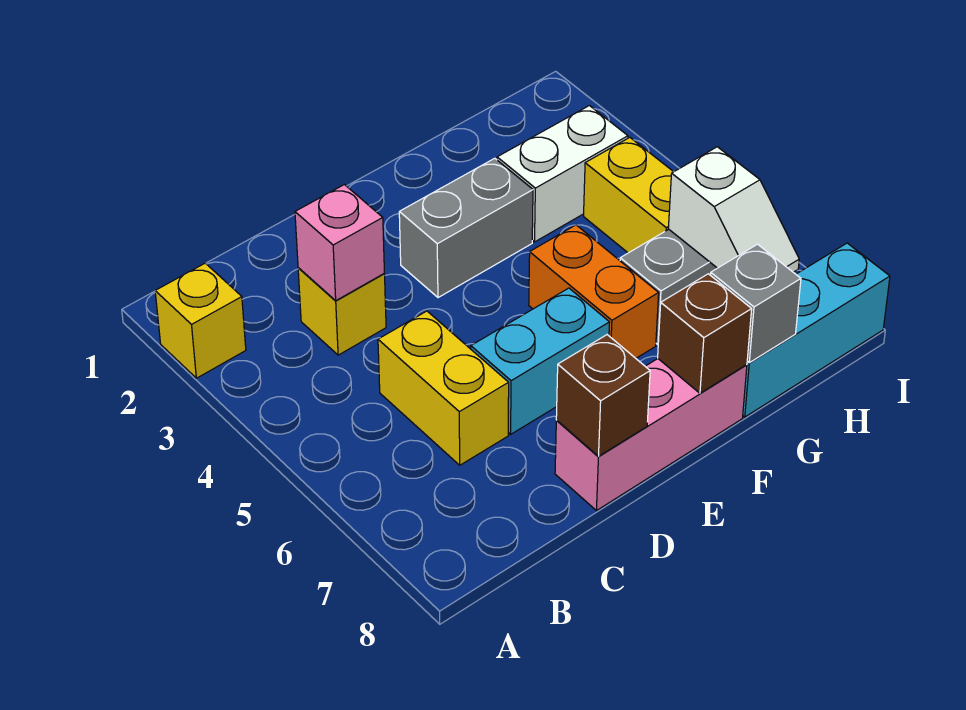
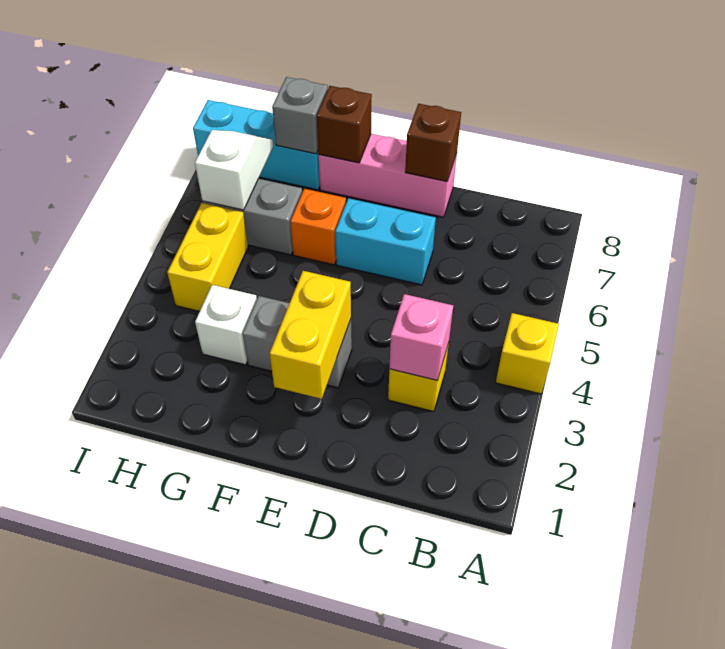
yellow 1x1 brick [155,263,246,378] -> yellow 1x1 brick moved to [496,313,559,394]
yellow 1x2 brick [378,311,509,465] -> yellow 1x2 brick moved to [270,271,351,399]
orange 1x2 brick [529,225,659,358] -> orange 1x1 brick [290,189,346,265]
white 1x2 brick [497,106,628,242] -> white 1x1 brick [195,285,257,365]

